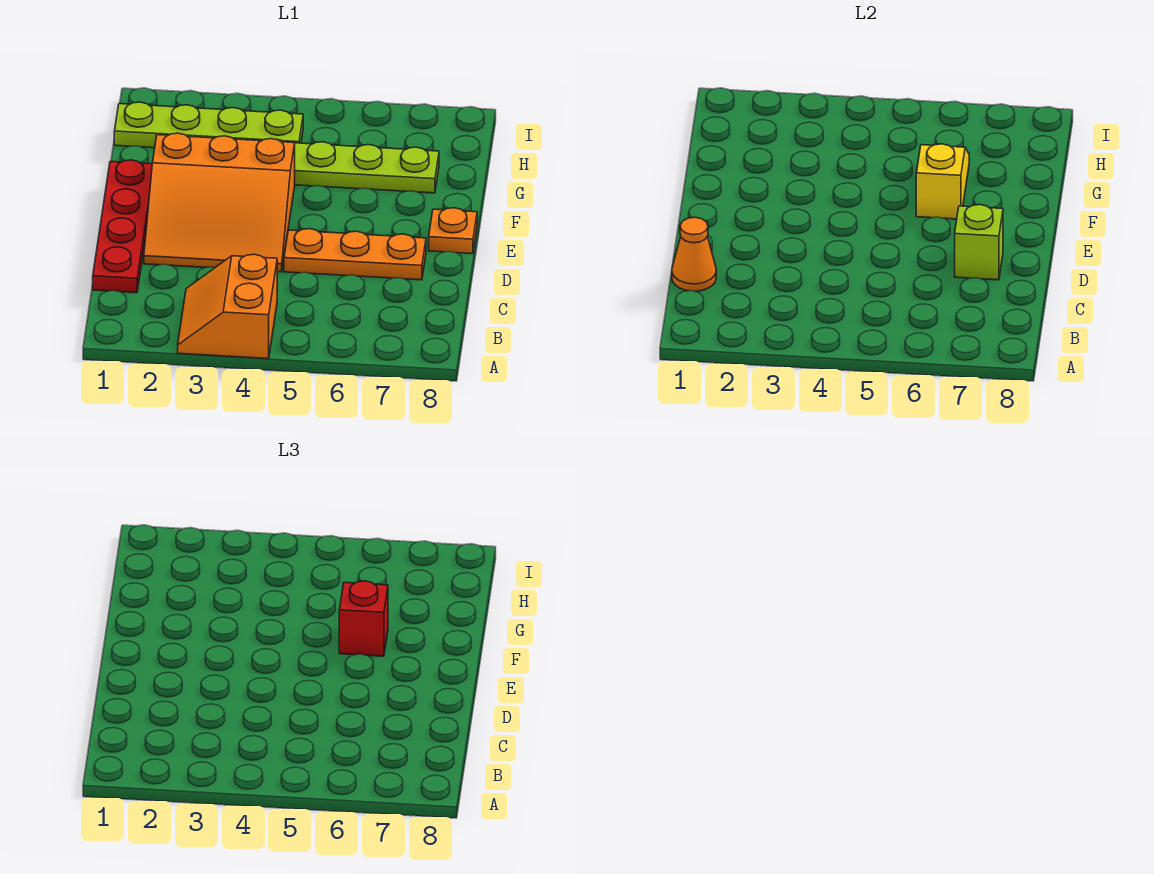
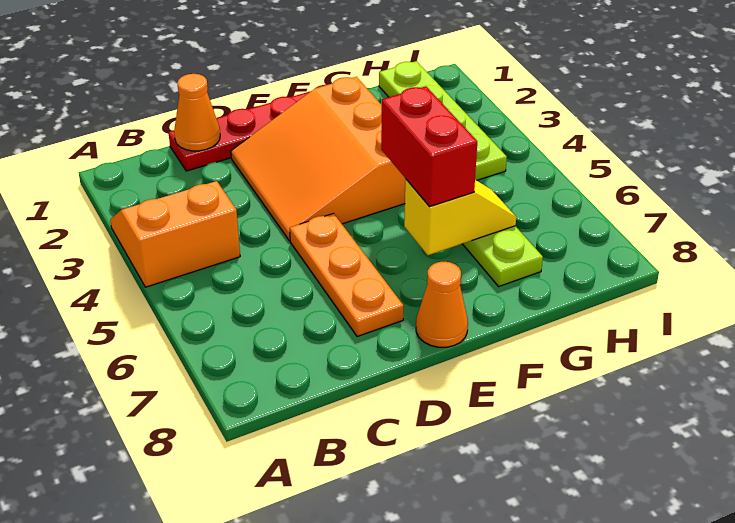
lime 1x1 brick [955,205,1003,280] -> none
orange 1x1 plate [429,208,477,254] -> orange 1x1 cone [416,262,468,347]
red 1x1 brick [339,581,388,656] -> red 1x2 brick [381,86,477,206]

